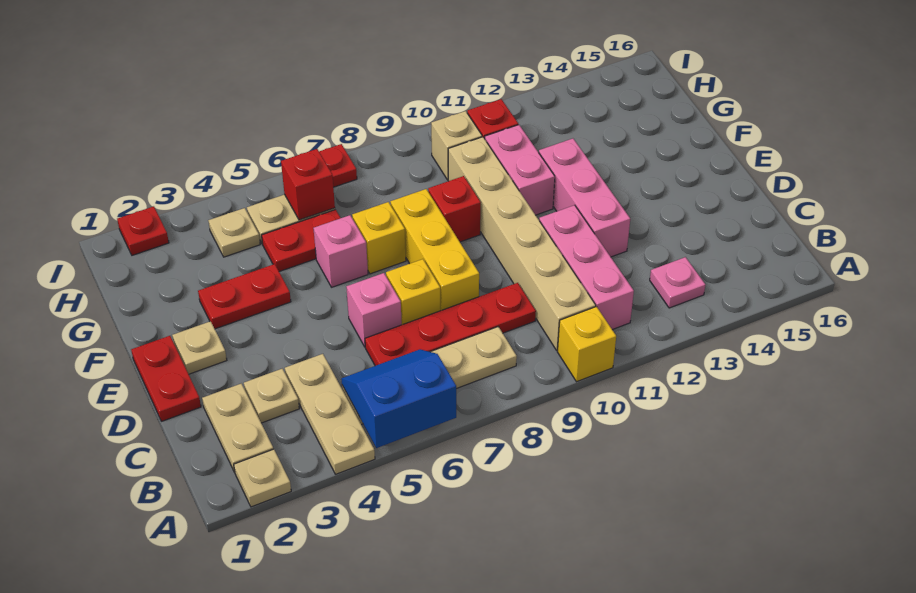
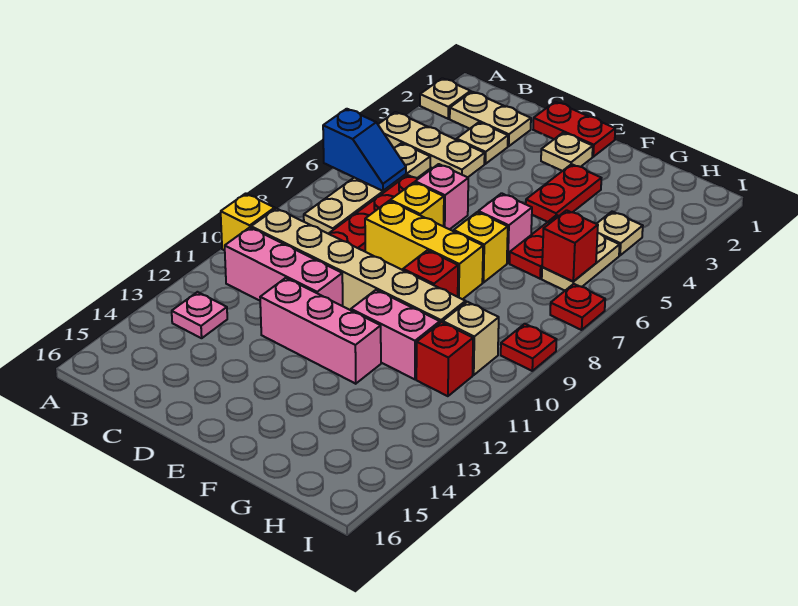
blue 2x2 slope [341,349,456,448] -> blue 1x2 slope [323,109,406,191]
red 1x1 plate [117,206,169,255] -> red 1x1 plate moved to [501,324,556,371]

